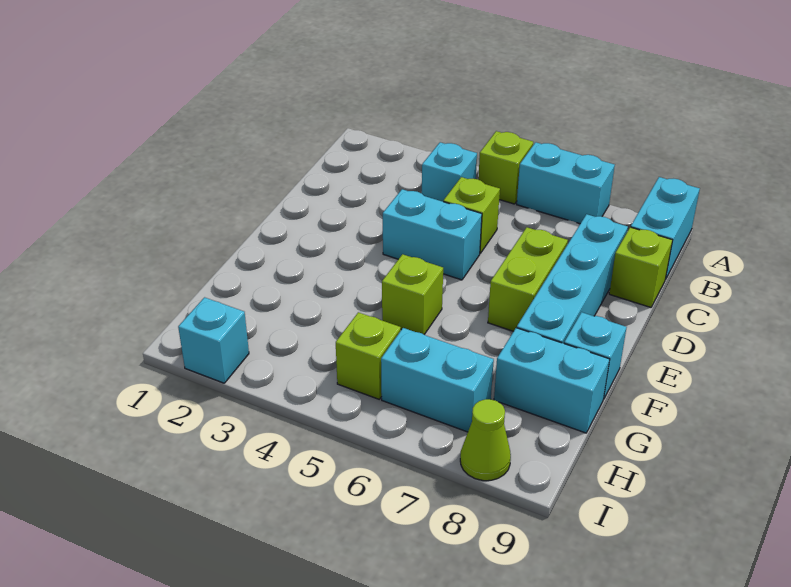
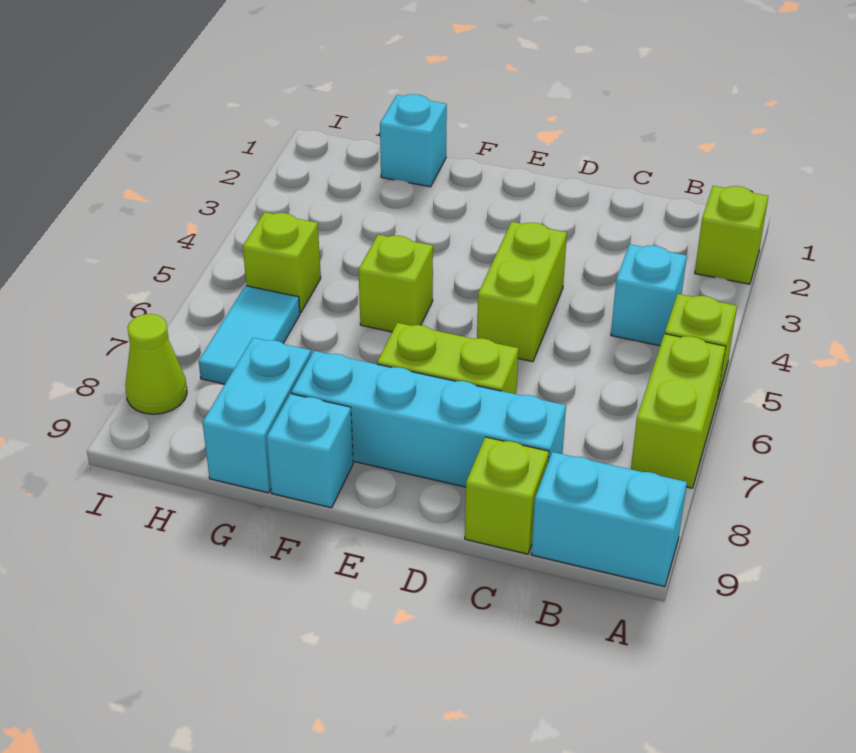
cyan 1x2 brick [517,142,615,224] -> lime 1x2 brick [631,334,726,488]
lime 1x1 brick [443,177,500,253] -> lime 1x1 brick moved to [695,186,768,284]
cyan 1x2 brick [383,189,482,280] -> lime 1x2 brick [477,222,567,362]
cyan 1x2 brick [381,328,494,432] -> cyan 1x2 tile [199,286,300,384]
cyan 1x1 brick [178,297,249,383] -> cyan 1x1 brick moved to [380,94,447,187]

